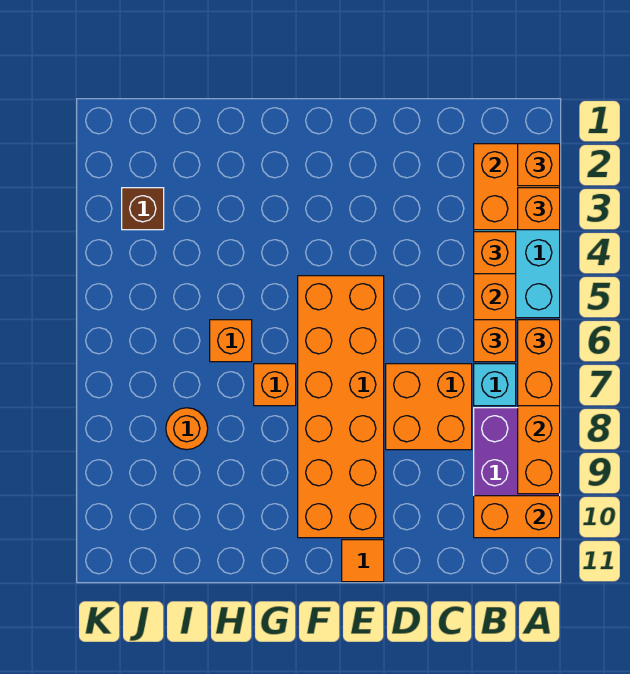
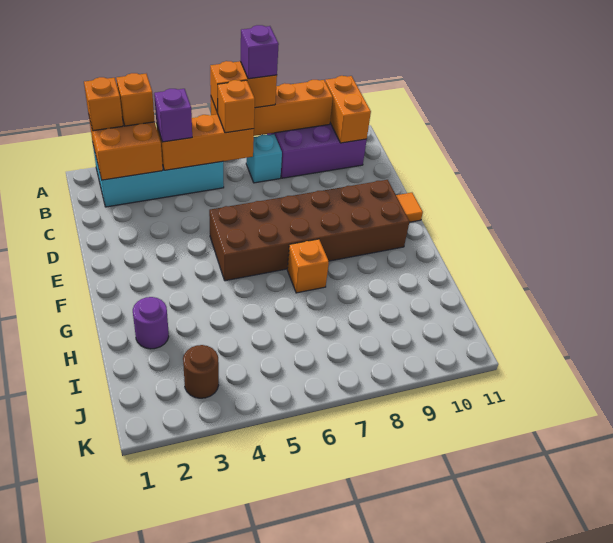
none -> purple 1x1 brick [240,25,279,79]
orange 1x1 brick [474,232,516,274] -> purple 1x1 brick [154,89,192,142]
orange 2x2 brick [386,364,472,450] -> none
orange 2x6 brick [298,276,384,538] -> brown 2x6 brick [209,180,410,281]
none -> purple 1x1 round brick [133,297,169,349]
orange 1x1 brick [210,320,252,362] -> none
orange 1x1 round brick [166,408,208,450] -> none
brown 1x1 brick [122,188,164,230] -> brown 1x1 round brick [183,345,219,398]

